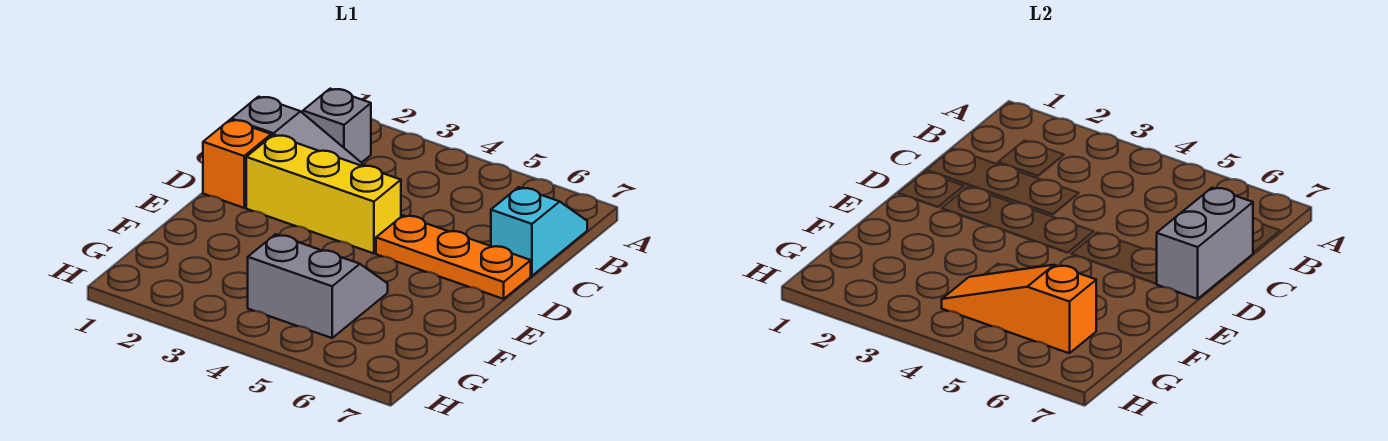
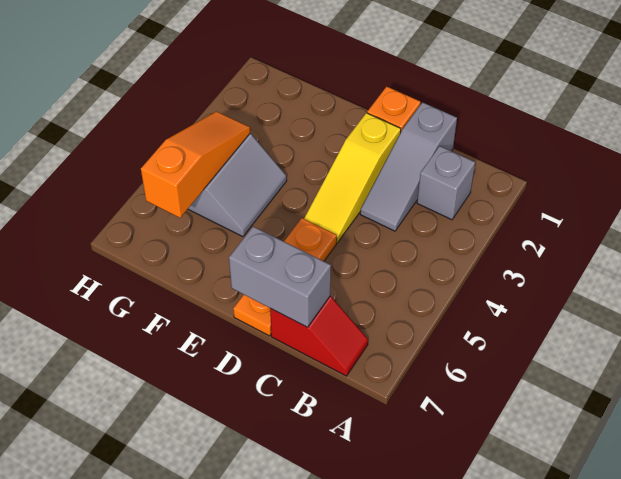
cyan 1x2 slope [491,187,587,276] -> red 1x2 slope [270,296,368,376]
yellow 1x3 brick [246,135,401,253] -> yellow 1x3 slope [304,113,401,243]

